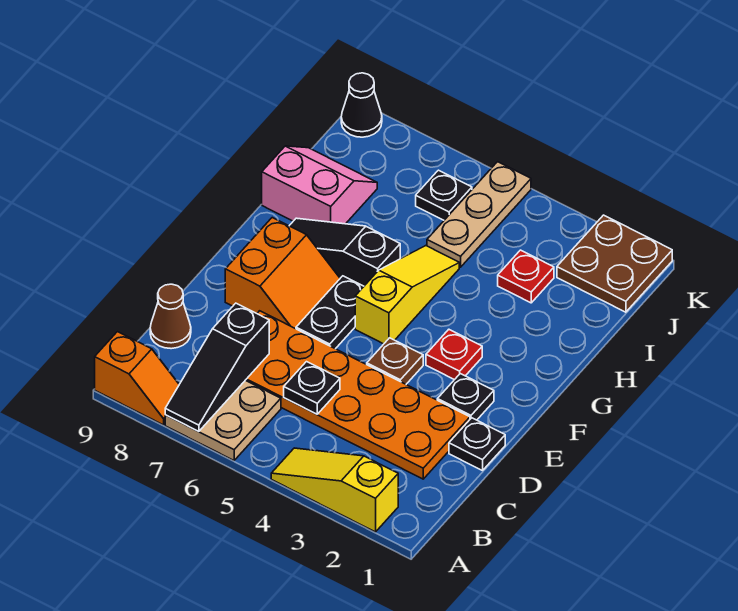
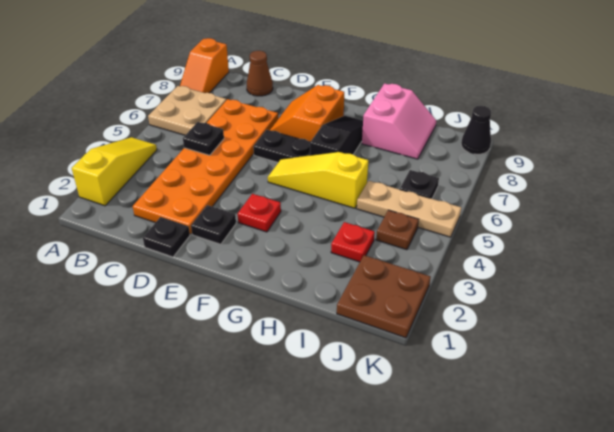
black 1x3 slope [165,303,269,432] -> none
brown 1x1 plate [367,338,423,384] -> brown 1x1 plate moved to [376,210,419,250]
orange 2x2 slope [225,218,340,329] -> orange 2x2 slope turned to [269,85,344,142]
yellow 1x3 slope [355,246,459,344] -> yellow 1x3 slope turned to [268,152,368,208]

